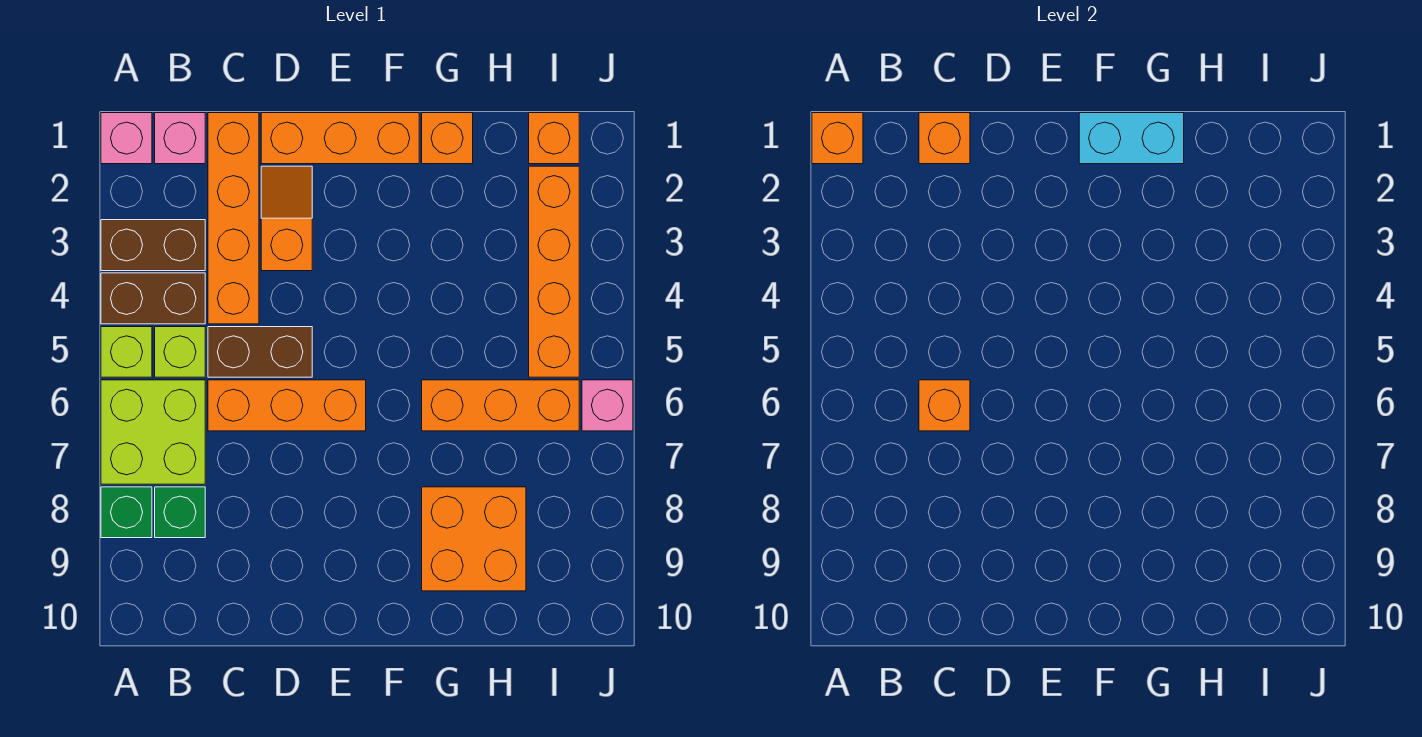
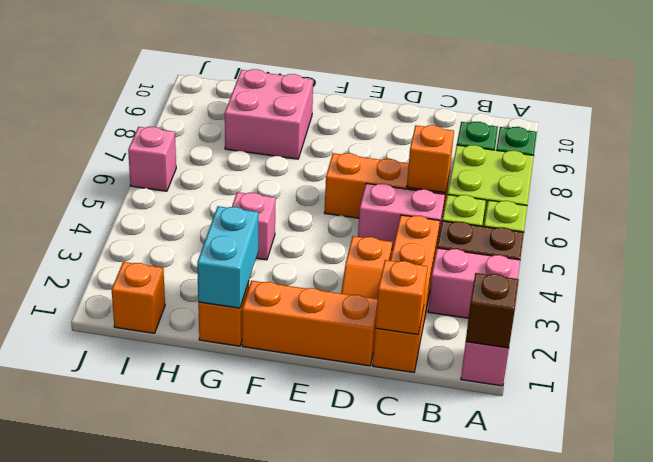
orange 1x1 brick [812,113,863,164] -> brown 1x1 brick [466,273,519,348]
brown 1x2 brick [101,220,205,271] -> pink 1x2 brick [428,248,520,318]
pink 1x1 brick [155,113,205,164] -> pink 1x1 brick moved to [232,192,276,260]
brown 1x2 brick [208,327,312,377] -> pink 1x2 brick [358,183,445,250]
cyan 1x2 brick [1079,113,1184,164] -> cyan 1x2 brick turned to [197,206,259,308]
orange 1x3 brick [422,380,579,431] -> none
orange 2x2 brick [422,487,526,591] -> pink 2x2 brick [225,69,313,159]
orange 1x4 brick [529,166,579,377] -> none

